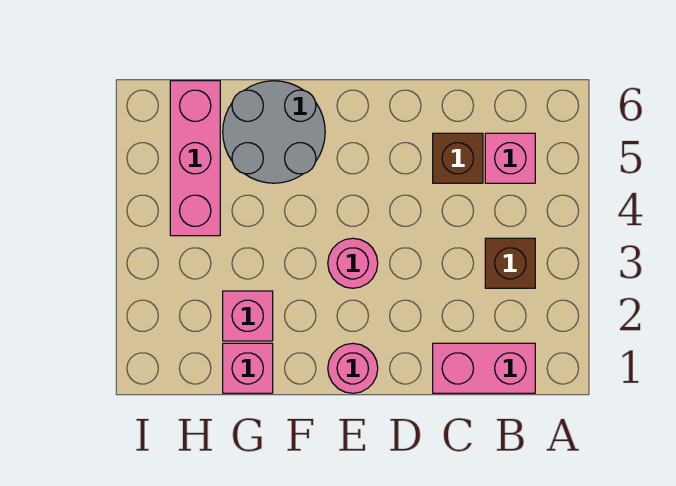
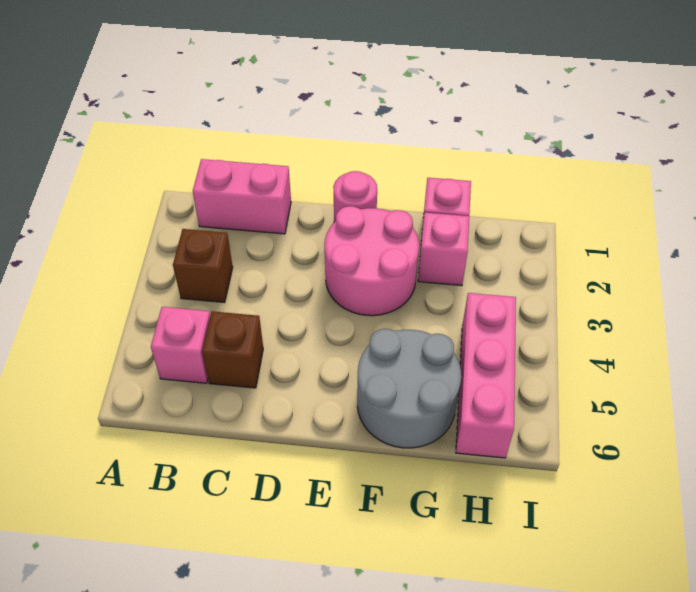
pink 1x1 round brick [328,238,378,288] -> pink 2x2 round brick [325,206,419,316]

